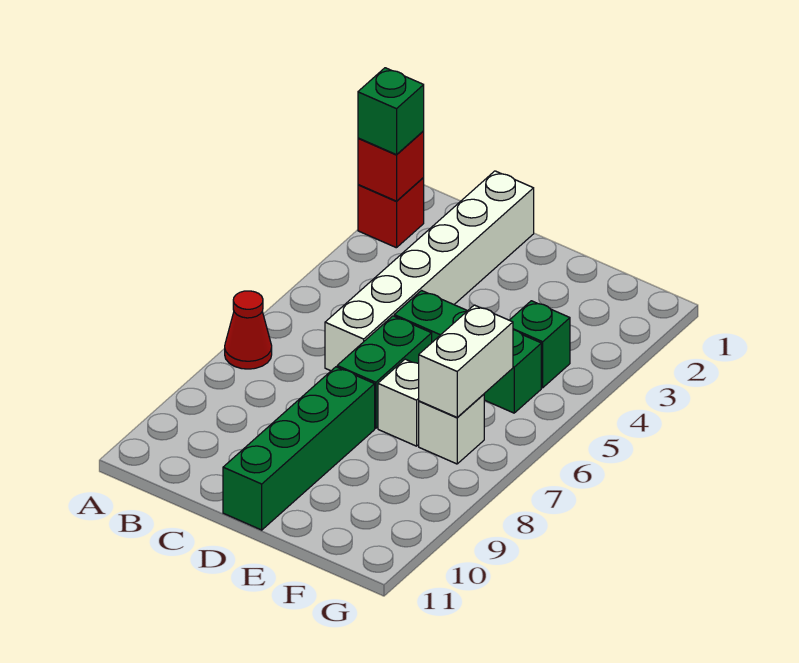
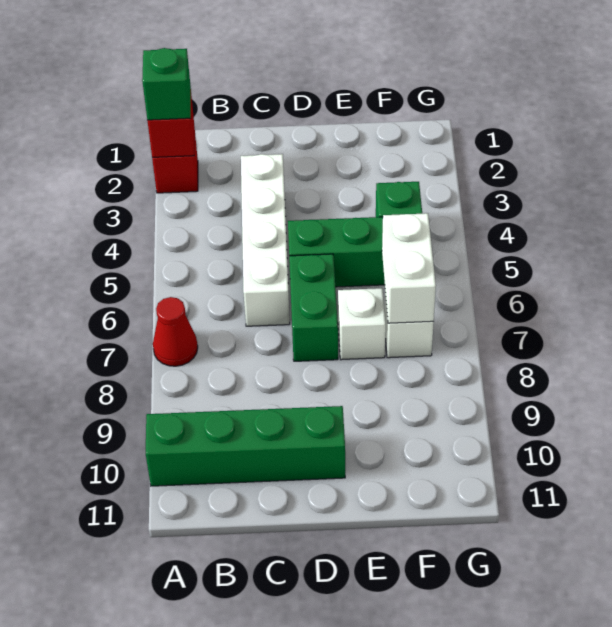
white 1x6 brick [325,171,534,371] -> white 1x4 brick [241,154,290,326]
green 1x4 brick [223,367,375,530] -> green 1x4 brick turned to [146,406,345,486]

